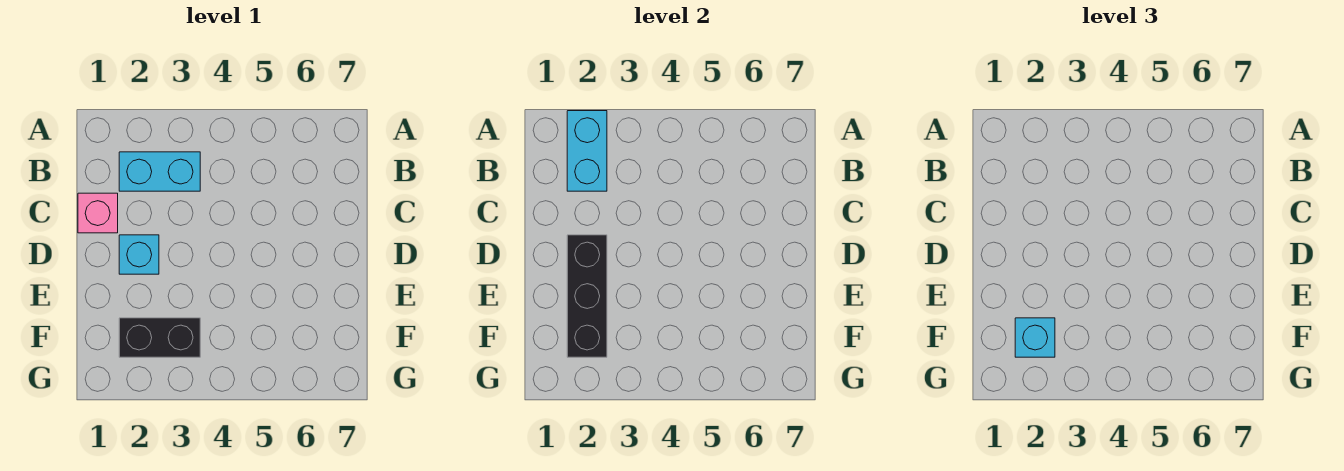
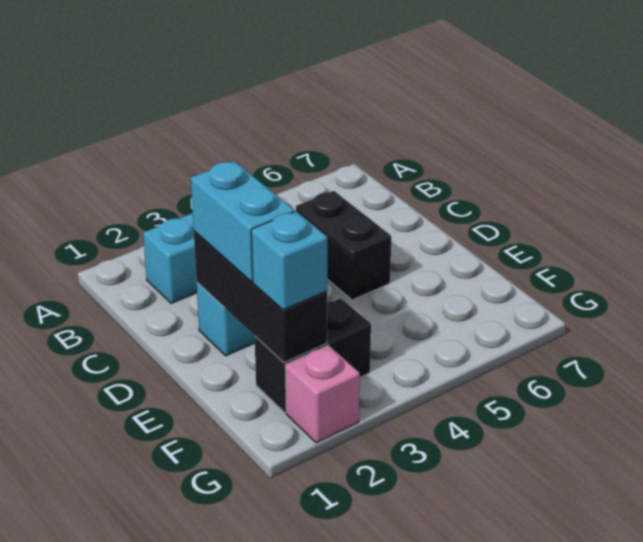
cyan 1x2 brick [567,111,607,191] -> cyan 1x2 brick moved to [191,161,295,282]
pink 1x1 brick [78,193,118,233] -> pink 1x1 brick moved to [285,345,360,443]
none -> black 1x2 brick [296,191,391,300]

